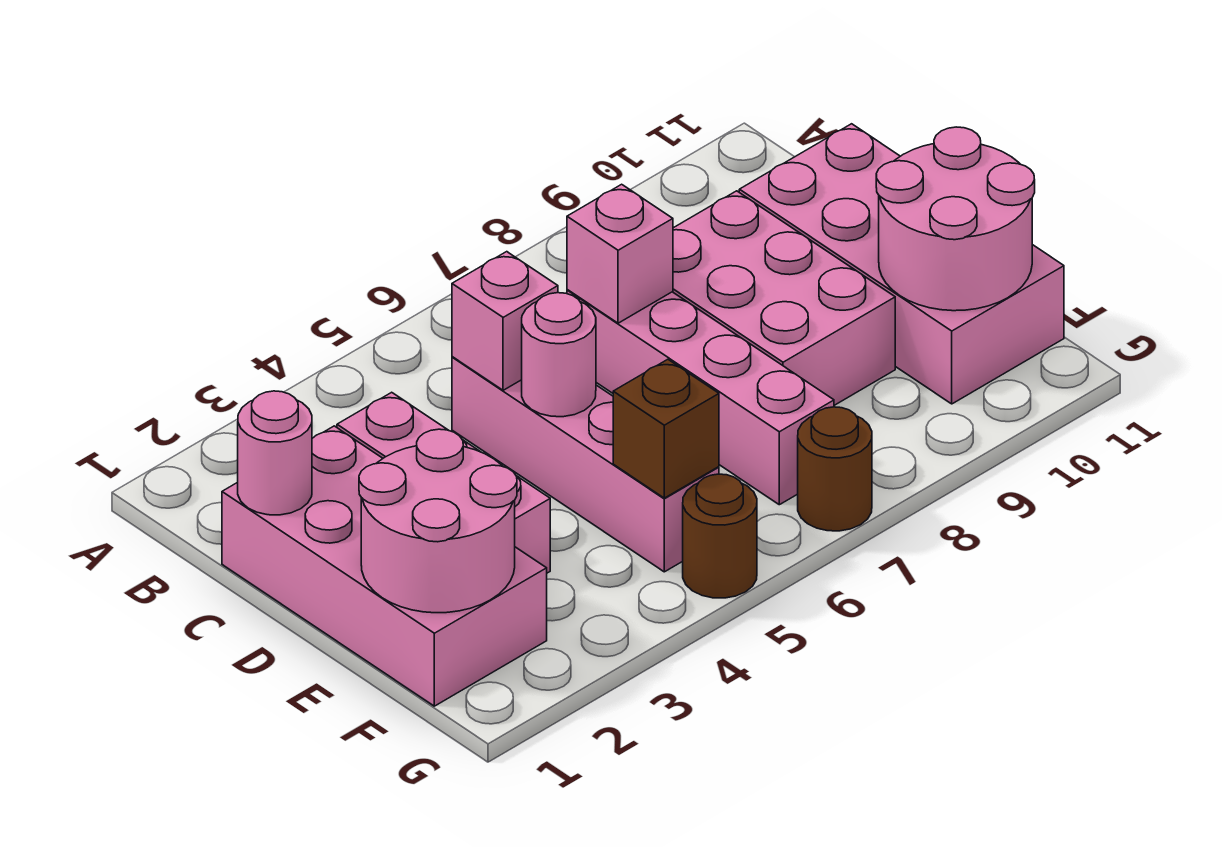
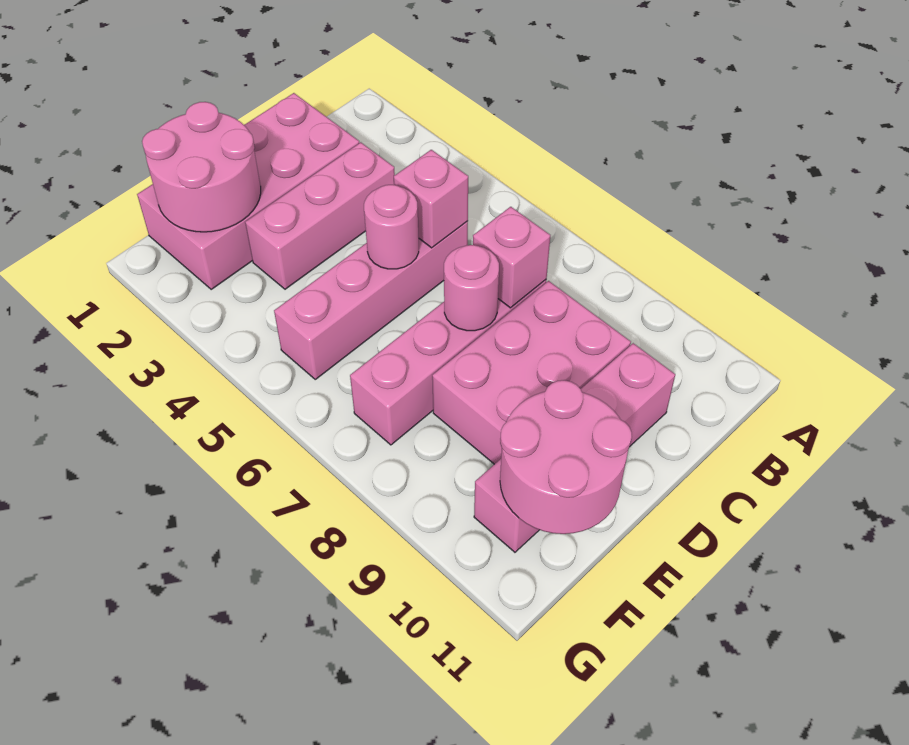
pink 1x1 round brick [238,391,312,515] -> pink 1x1 round brick moved to [444,245,499,331]
pink 2x4 brick [739,124,1064,404] -> pink 1x4 brick [474,343,675,552]
brown 1x1 brick [613,359,719,498] -> none
brown 1x1 round brick [683,474,757,598] -> none
brown 1x1 round brick [798,407,872,531] -> none

